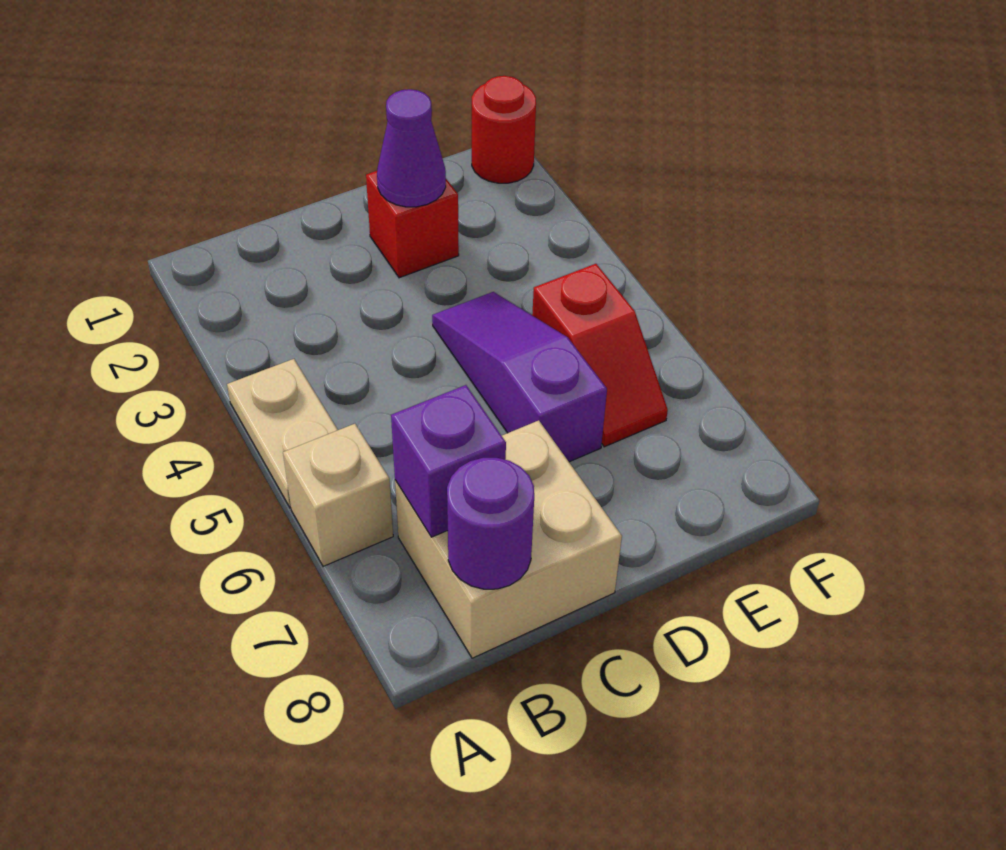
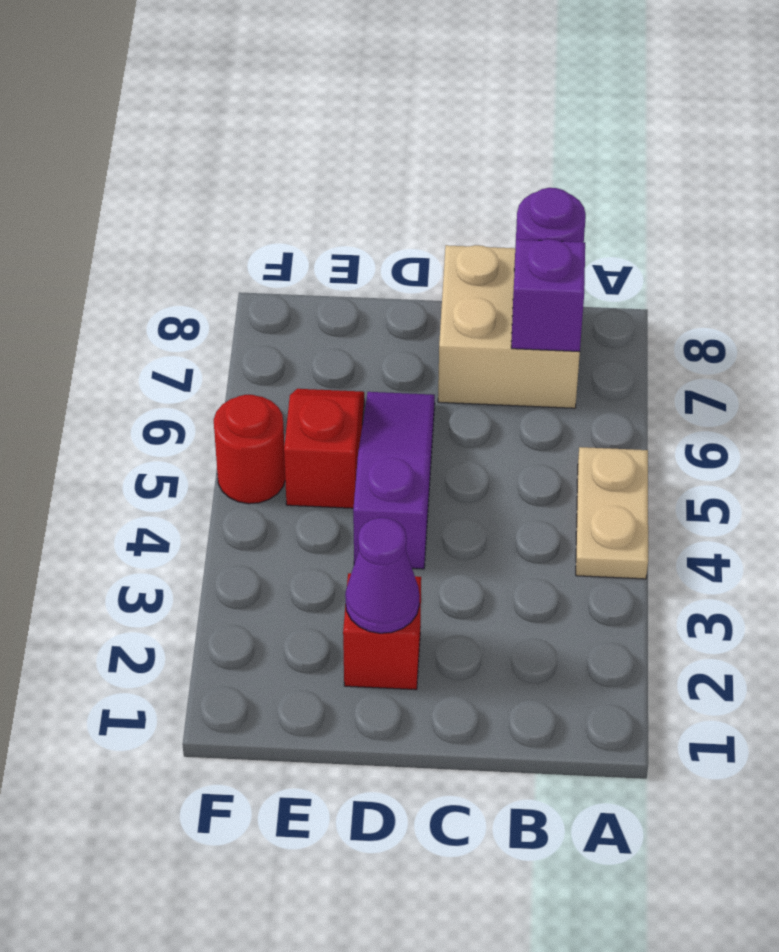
tan 1x1 brick [283,424,393,566] -> none
purple 1x3 slope [432,292,607,462] -> purple 1x3 slope turned to [353,392,435,569]
red 1x1 round brick [472,76,536,183] -> red 1x1 round brick moved to [214,395,285,504]

